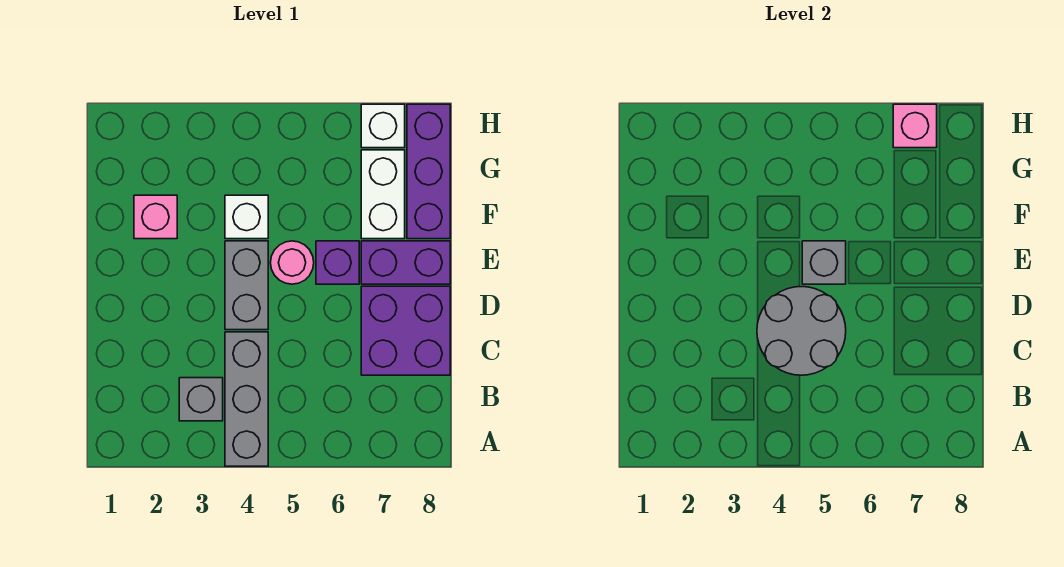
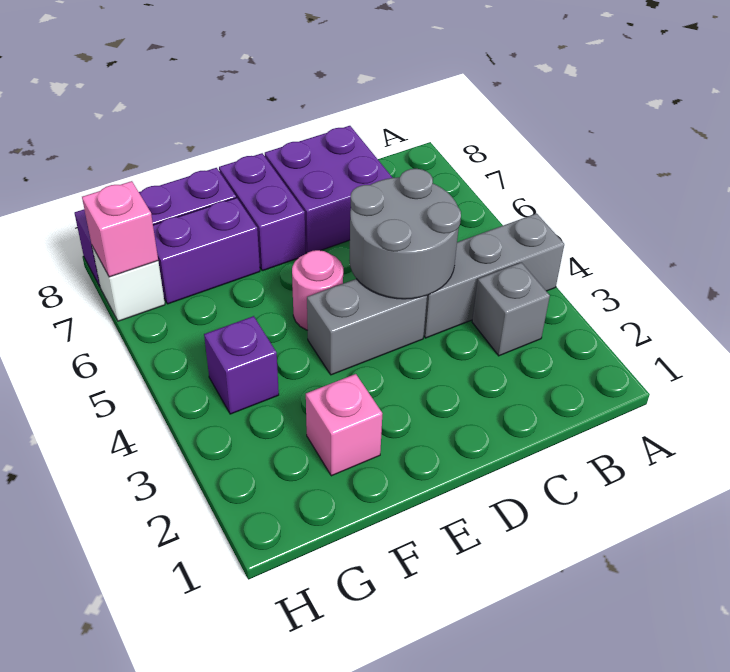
grey 1x1 brick [802,241,846,284] -> none
purple 1x1 brick [316,241,359,284] -> purple 1x1 brick moved to [204,316,279,414]
white 1x1 brick [225,195,268,239] -> none
white 1x2 brick [361,150,405,239] -> purple 1x2 brick [153,198,260,304]

